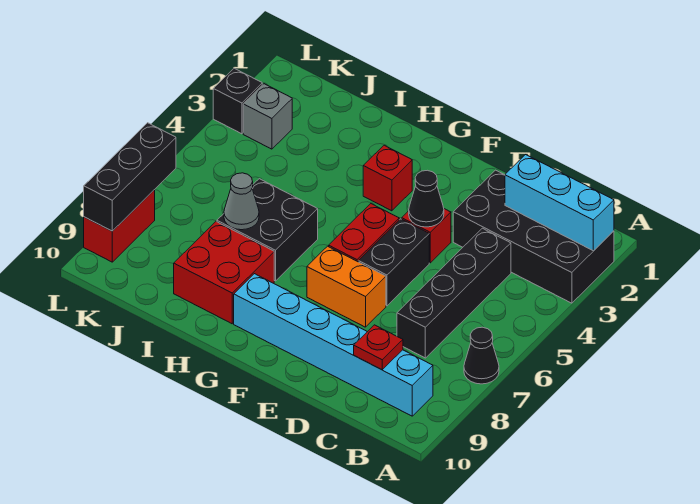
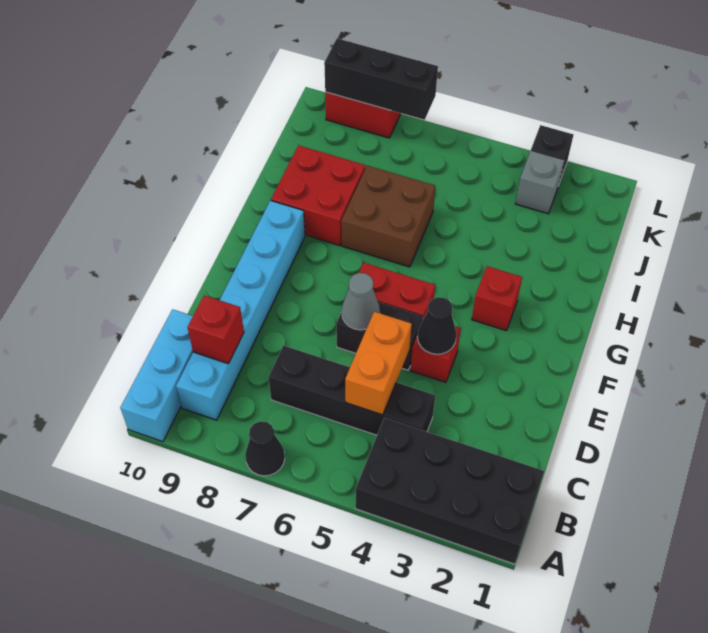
black 2x4 brick [453,170,614,303] -> black 2x4 brick turned to [355,418,544,564]
cyan 1x3 brick [505,155,614,251] -> cyan 1x3 brick moved to [120,309,193,442]
red 1x1 plate [354,325,403,370] -> red 1x1 brick [187,296,244,364]
orange 1x2 brick [307,246,386,327] -> orange 1x2 brick moved to [345,312,412,415]
black 2x2 brick [217,179,318,281] -> brown 2x2 brick [341,166,435,267]
grey 1x1 cone [224,173,259,230] -> grey 1x1 cone moved to [342,273,380,330]

